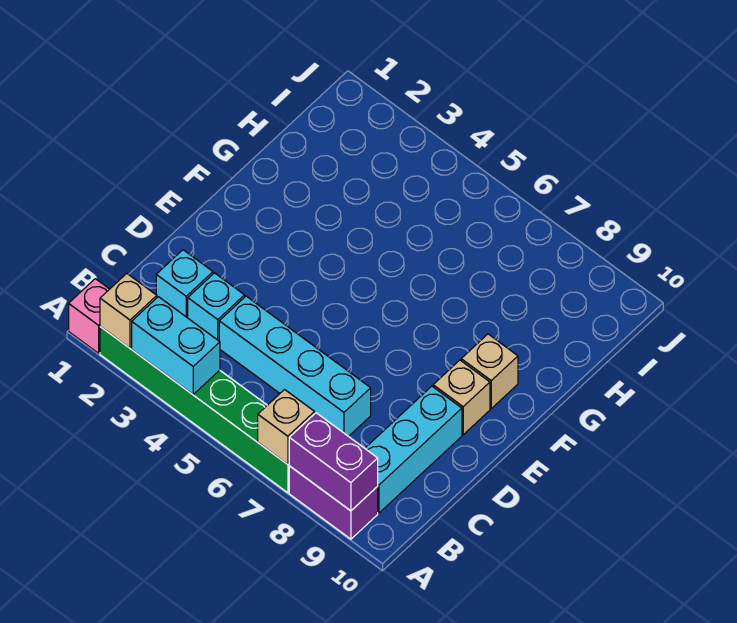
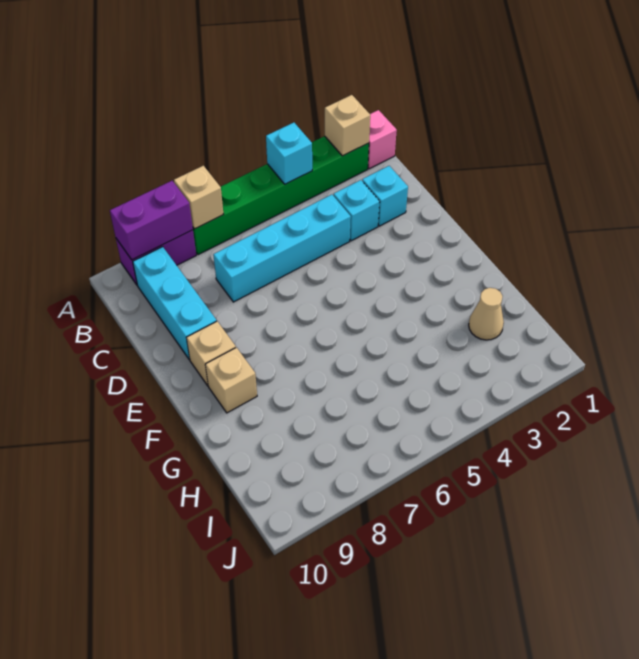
cyan 1x2 brick [132,297,220,394] -> cyan 1x1 brick [266,123,312,184]
none -> tan 1x1 cone [469,288,504,340]

